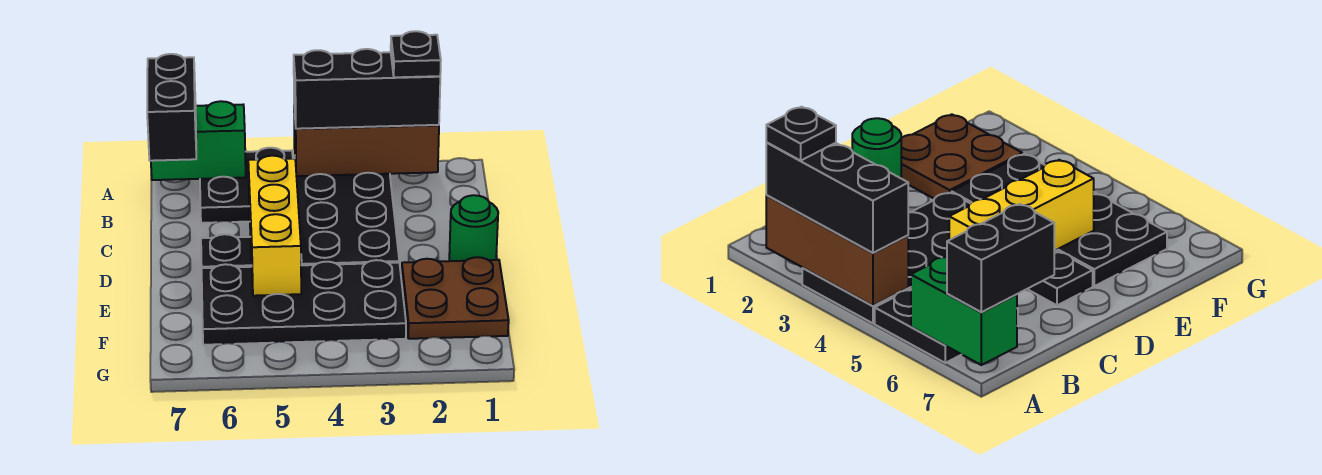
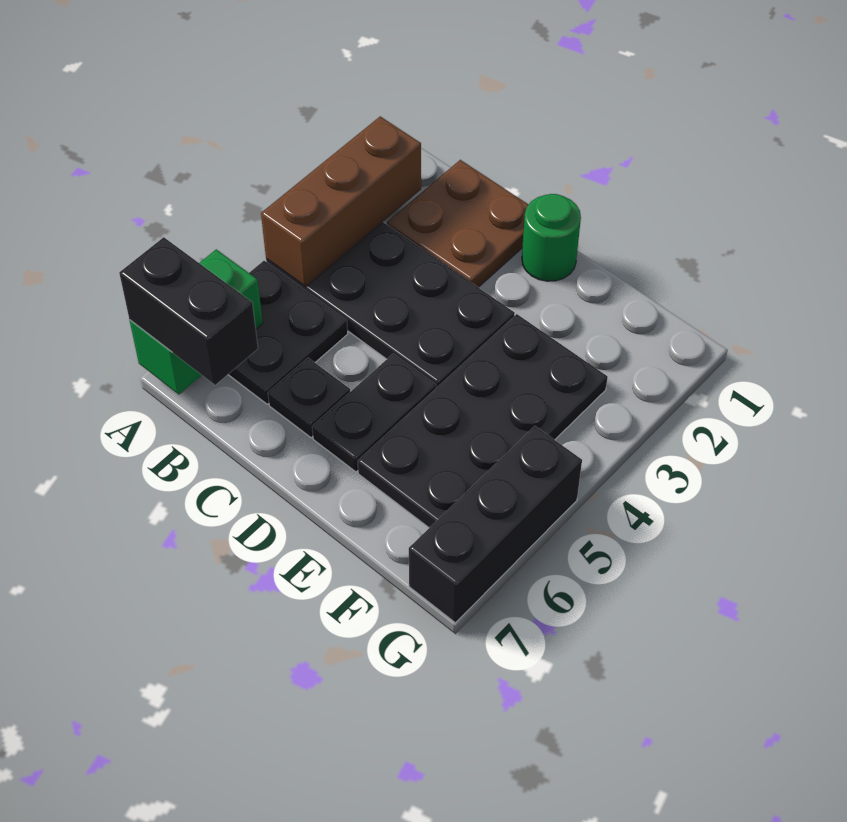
black 1x3 brick [294,49,440,129] -> black 1x3 brick moved to [409,426,582,623]
black 1x1 plate [391,31,441,77] -> black 1x1 plate moved to [268,358,350,438]
yellow 1x3 brick [248,156,301,296] -> none
brown 2x2 plate [402,257,509,339] -> brown 2x2 plate moved to [387,160,529,287]

